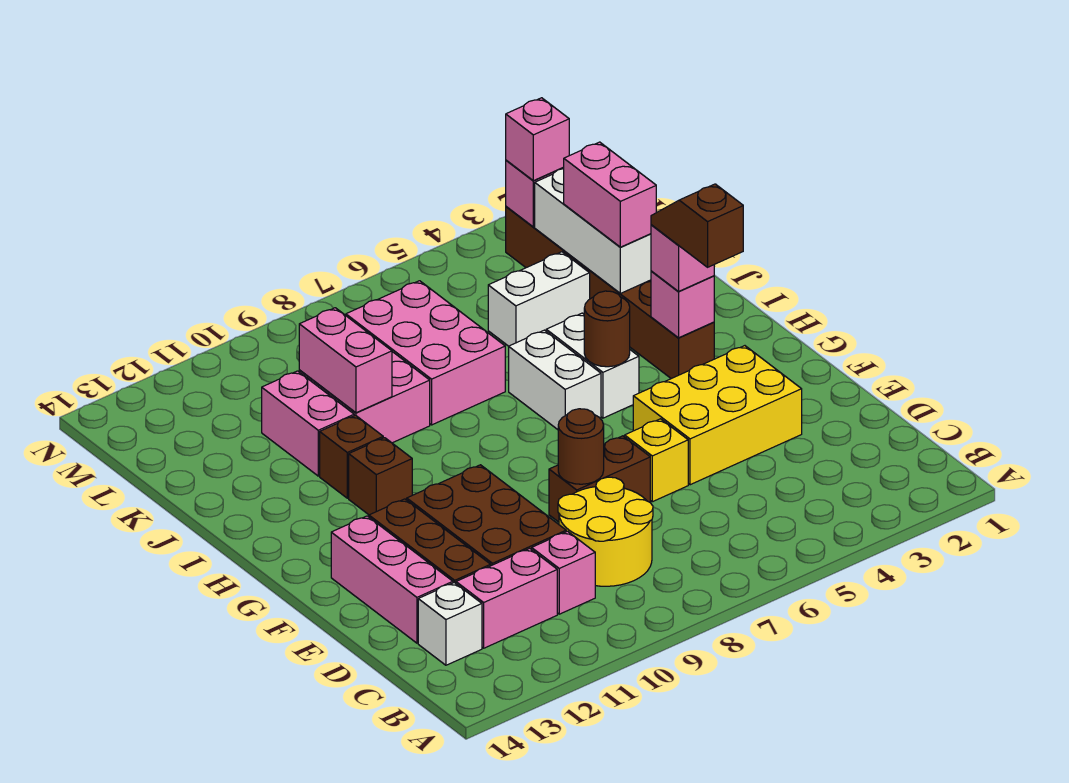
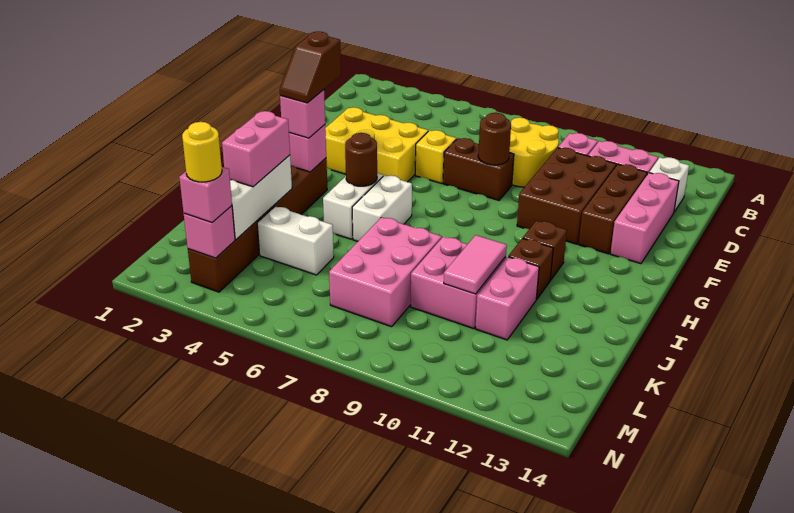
pink 1x2 brick [299,308,392,413] -> pink 1x2 tile [444,235,507,294]
none -> yellow 1x1 round brick [182,122,222,182]

